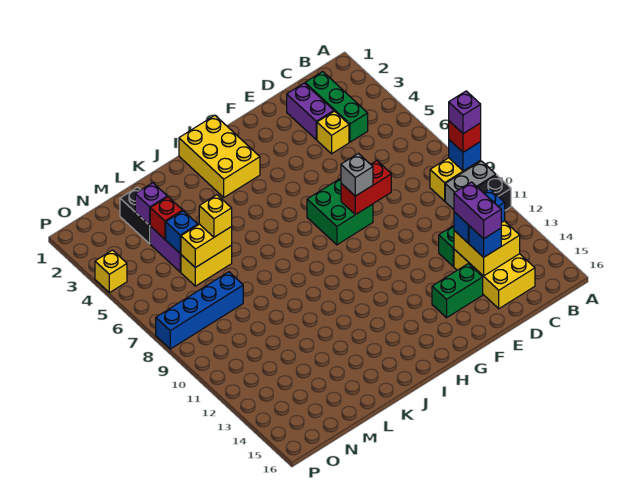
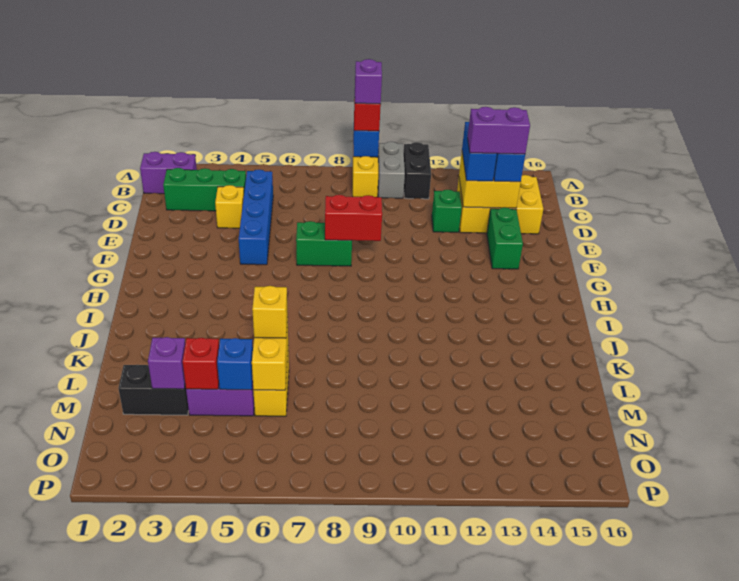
purple 1x2 brick [287,83,334,140] -> purple 1x2 brick moved to [140,152,197,194]
red 1x2 brick [341,161,391,215] -> red 1x2 brick turned to [325,195,382,241]
green 2x2 brick [307,178,373,245] -> green 1x2 brick [296,221,352,266]
grey 1x1 brick [341,153,373,196] -> none
yellow 2x3 brick [179,115,260,197] -> none
blue 1x4 brick [156,272,243,349] -> blue 1x4 brick moved to [239,170,273,265]
yellow 1x1 brick [95,250,127,293] -> none

